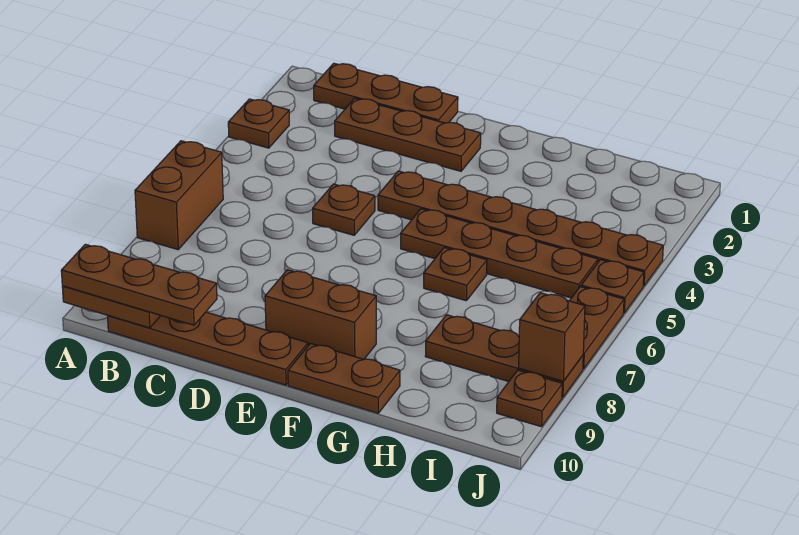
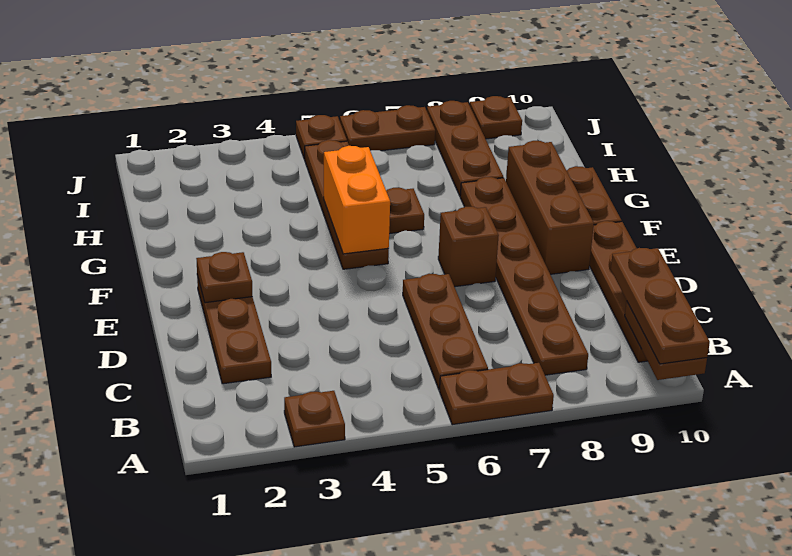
brown 1x2 brick [135,141,223,250] -> brown 1x2 plate [439,363,554,425]
brown 1x3 plate [314,63,458,123] -> brown 1x3 plate moved to [403,274,488,390]
brown 1x1 plate [313,184,375,235] -> brown 1x1 plate moved to [196,252,252,303]
brown 1x6 plate [378,171,663,286] -> brown 1x6 plate moved to [460,177,588,375]
brown 1x2 brick [265,270,376,359] -> brown 1x3 brick [506,141,594,274]
none -> orange 1x2 brick [324,146,390,254]
brown 1x1 brick [519,293,585,381] -> brown 1x1 brick moved to [438,207,499,287]

